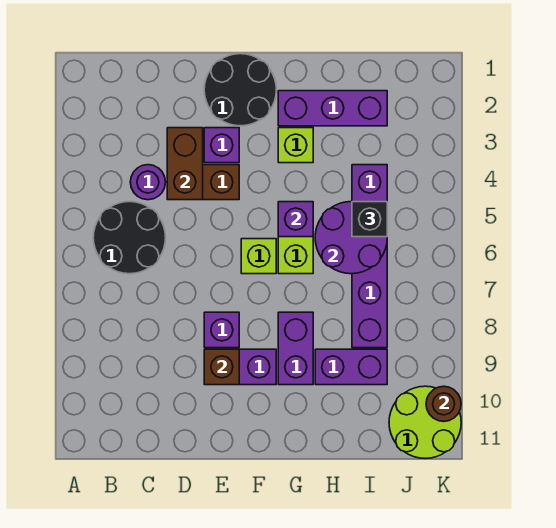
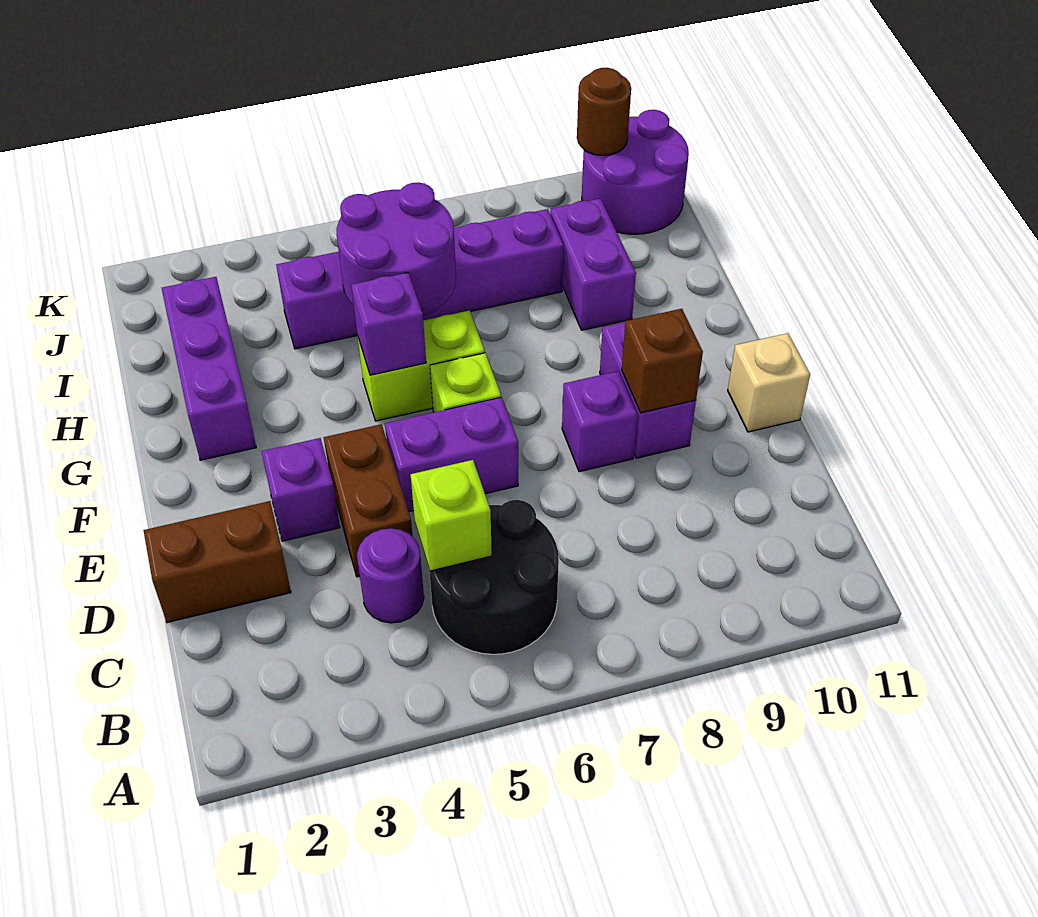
brown 1x2 brick [167,128,203,200] -> brown 1x2 brick moved to [144,501,291,623]
black 2x2 round brick [204,54,276,126] -> none
none -> tan 1x1 brick [728,333,810,432]
lime 1x1 brick [278,128,313,163] -> lime 1x1 brick moved to [411,460,492,571]
purple 1x2 brick [278,312,313,385] -> purple 1x2 brick moved to [385,397,518,512]
black 1x1 brick [352,202,387,237] -> none
lime 2x2 round brick [389,386,461,459] -> purple 2x2 round brick [582,110,689,234]

